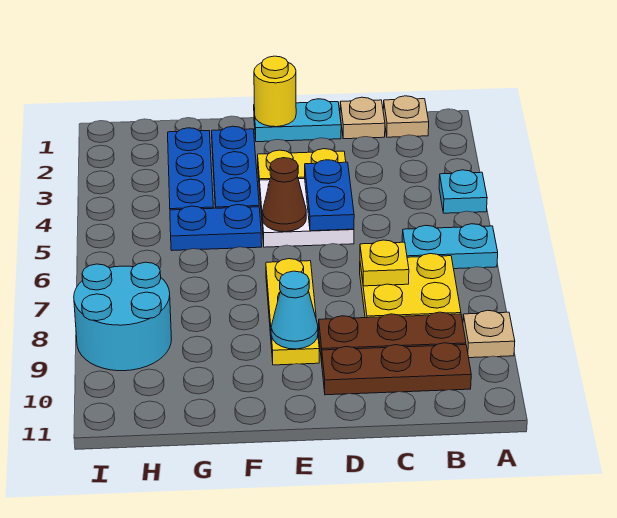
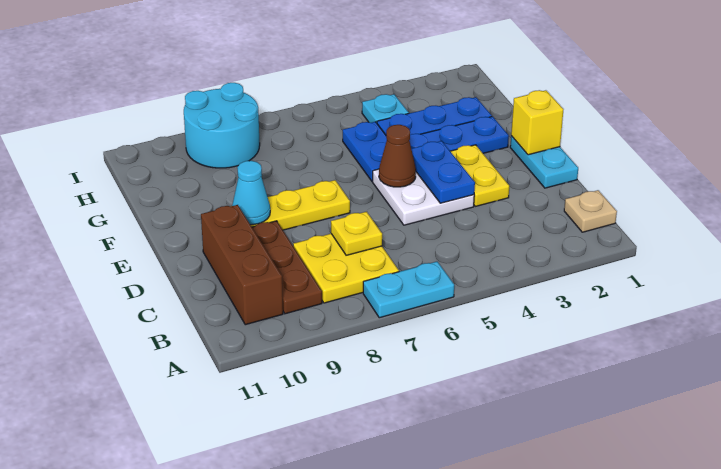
cyan 1x1 plate [439,170,487,213] -> cyan 1x1 plate moved to [362,94,409,123]
cyan 1x2 plate [402,224,498,269] -> cyan 1x2 plate turned to [363,262,454,318]
tan 1x1 plate [463,310,515,358] -> none
brown 1x3 plate [322,343,471,395] -> brown 1x3 brick [201,205,283,325]
tan 1x1 plate [340,97,385,139] -> none
blue 1x2 plate [305,160,354,231] -> blue 1x2 plate turned to [411,141,475,203]
yellow 1x1 round brick [254,56,296,127] -> yellow 1x1 brick [511,90,563,155]

